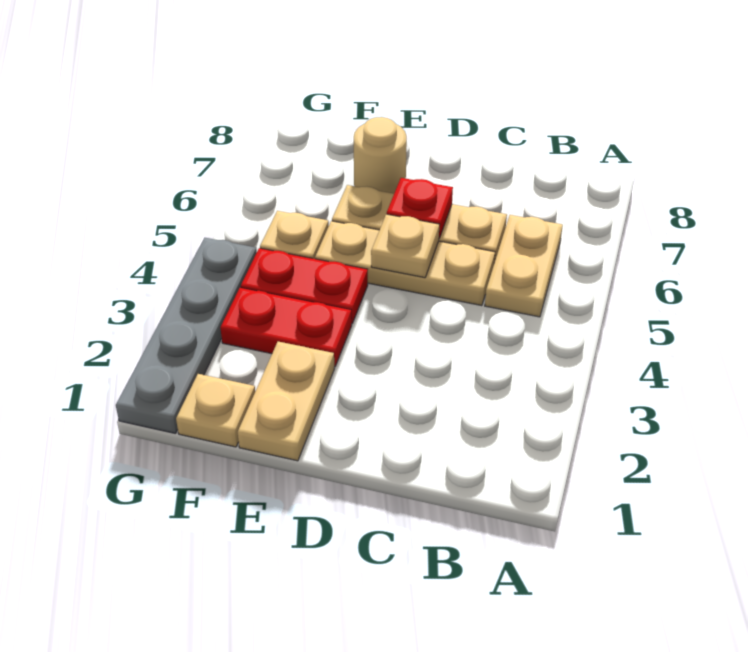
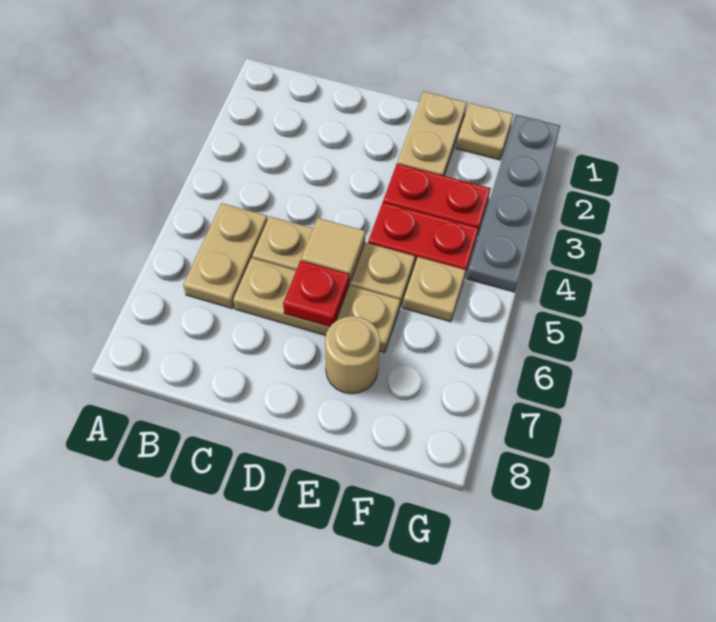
tan 1x1 plate [371,214,440,278] -> tan 1x1 tile [301,218,366,283]

